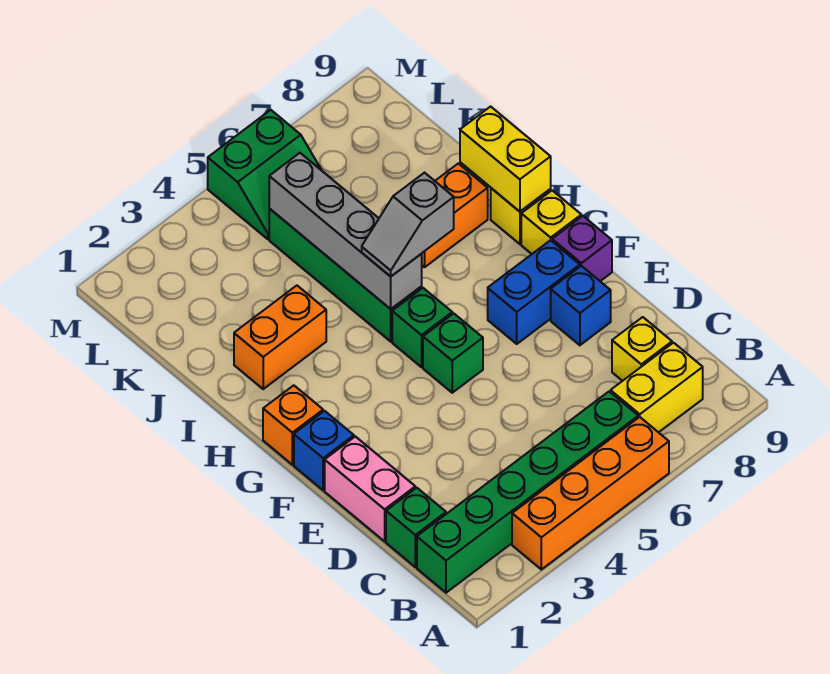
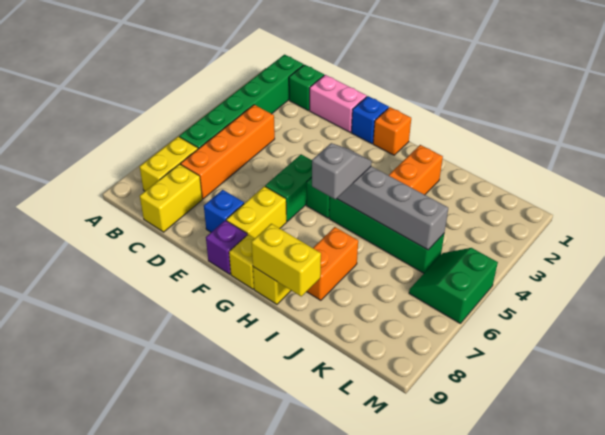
orange 1x4 brick [512,417,669,569] -> orange 1x4 brick moved to [181,105,275,199]
yellow 1x1 brick [612,317,672,381] -> yellow 1x2 brick [140,164,202,232]
green 1x1 brick [423,313,483,393] -> green 1x2 brick [265,154,312,221]
blue 1x2 brick [488,240,580,344] -> yellow 1x2 brick [226,186,287,238]

